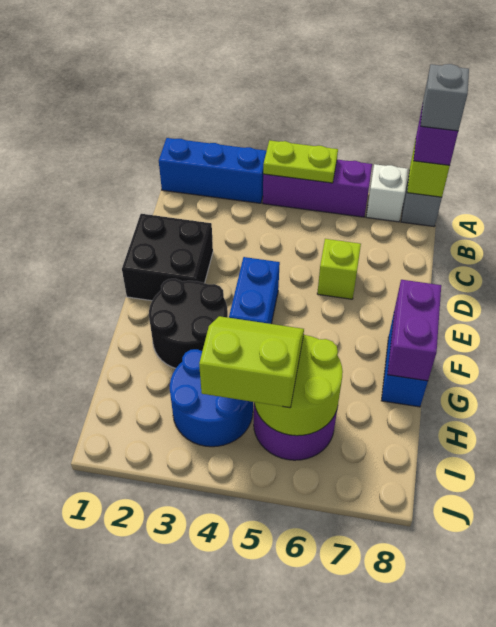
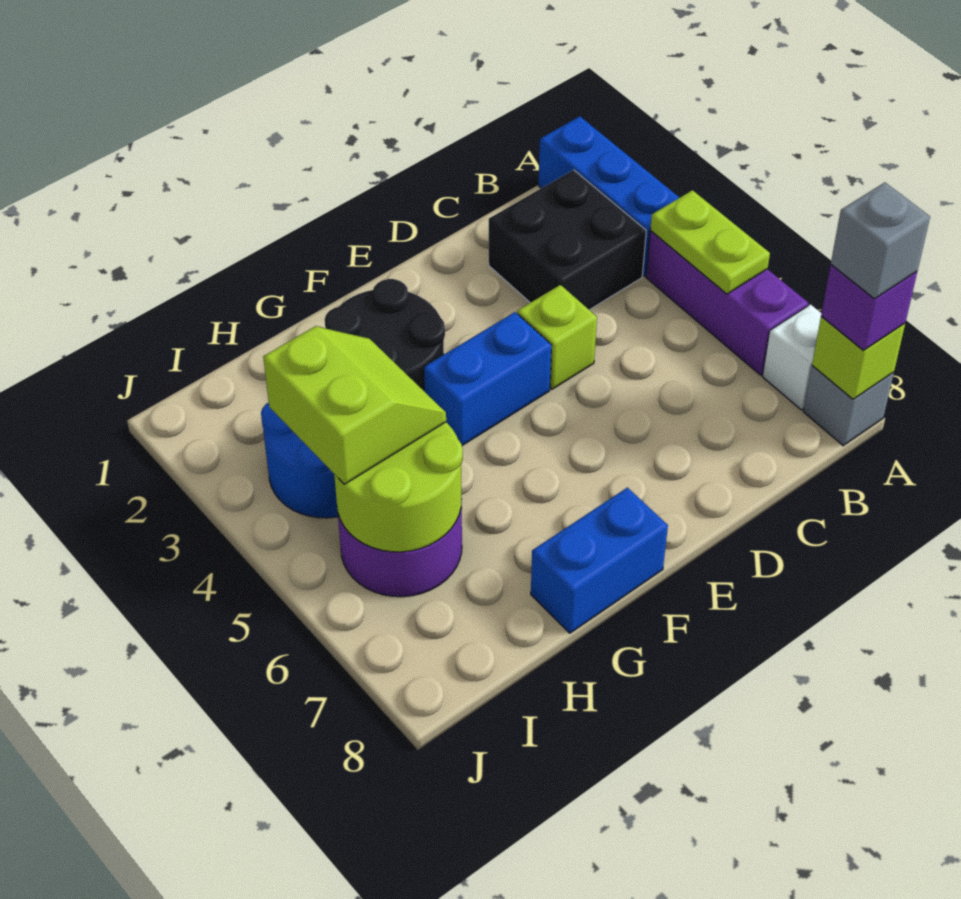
black 2x2 brick [122,214,213,301] -> black 2x2 brick moved to [489,170,646,310]
lime 1x1 brick [317,239,361,299] -> lime 1x1 brick moved to [517,285,597,389]
purple 1x2 brick [388,280,441,381] -> none

